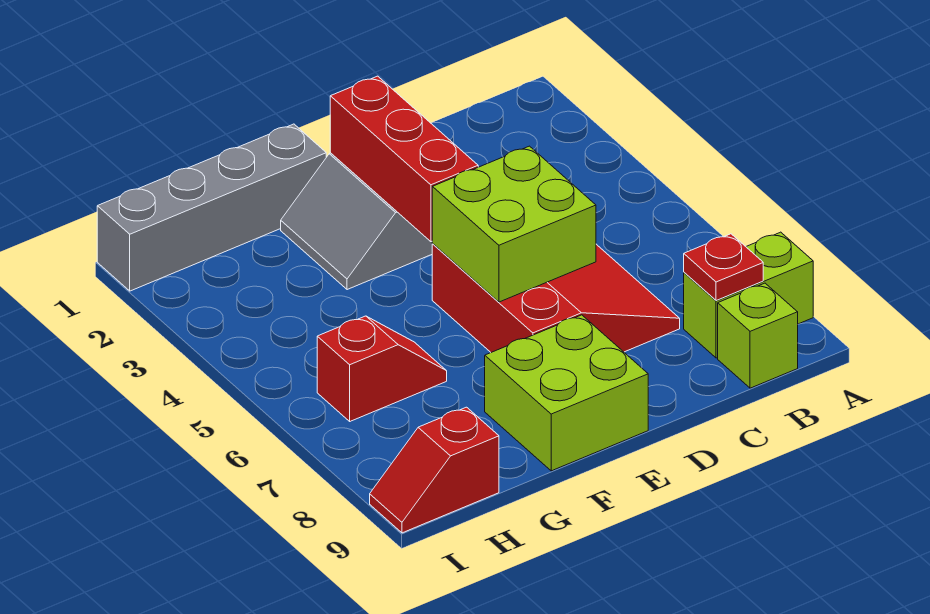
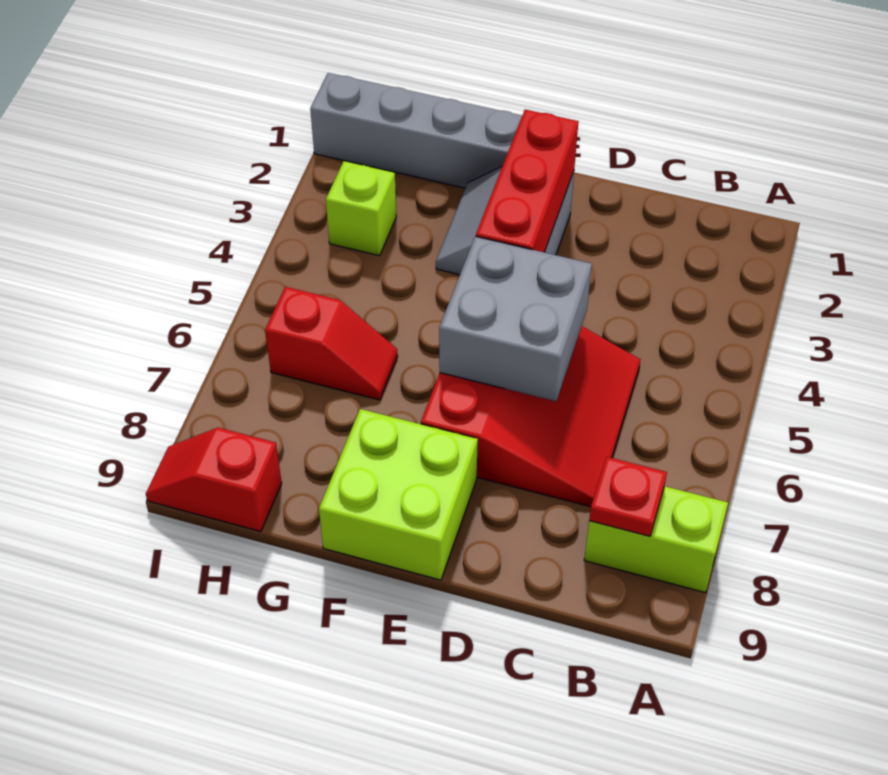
lime 1x1 brick [718,283,798,388] -> lime 1x1 brick moved to [326,161,396,256]
lime 2x2 brick [432,146,596,302] -> grey 2x2 brick [439,236,592,401]

